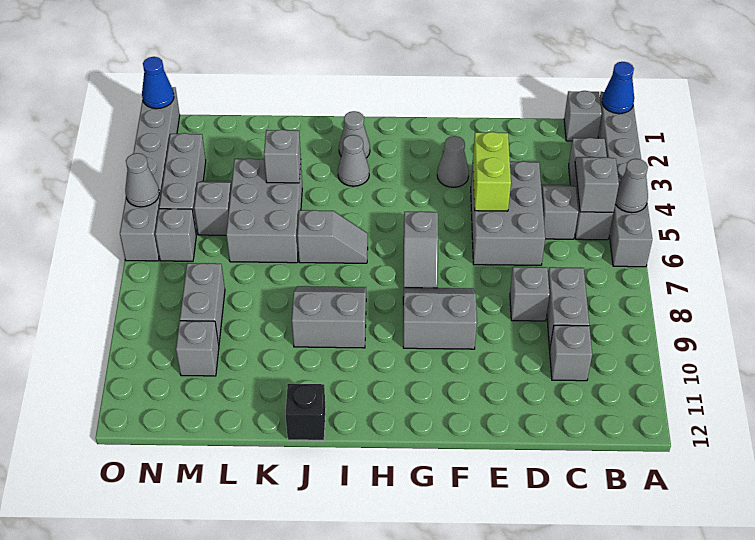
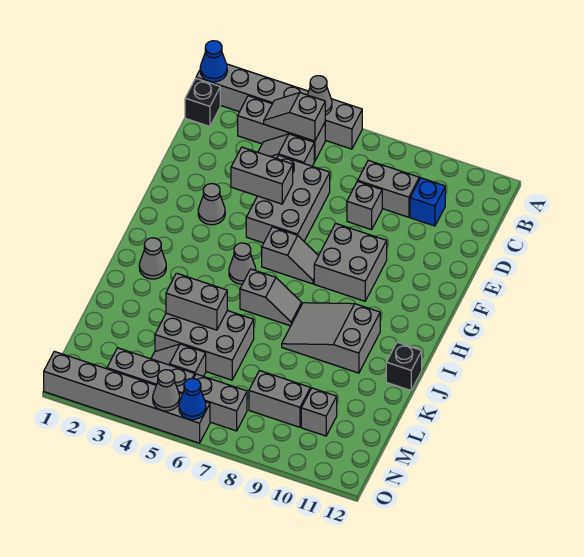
grey 1x1 brick [564,91,602,141] -> black 1x1 brick [185,79,220,126]
grey 1x1 brick [550,325,592,381] -> blue 1x1 brick [410,178,445,226]
grey 2x3 brick [471,161,545,265] -> grey 2x3 brick turned to [246,155,330,243]
lime 1x2 brick [473,132,511,211] -> grey 1x2 brick [231,147,293,204]
grey 2x2 slope [403,288,477,349] -> grey 2x2 brick [314,223,387,301]
grey 1x1 cone [338,135,369,186] -> grey 1x1 cone moved to [229,243,256,284]
grey 1x2 slope [297,210,368,263] -> grey 1x2 slope turned to [240,269,302,326]
grey 2x2 slope [292,286,366,348] -> grey 2x3 slope [282,303,380,373]
grey 1x1 brick [264,130,301,183] -> grey 1x2 brick [166,273,227,330]
grey 1x1 brick [155,209,196,261] -> grey 1x2 brick [194,374,247,431]
blue 1x1 cone [142,57,174,109] -> blue 1x1 cone moved to [179,378,206,420]

